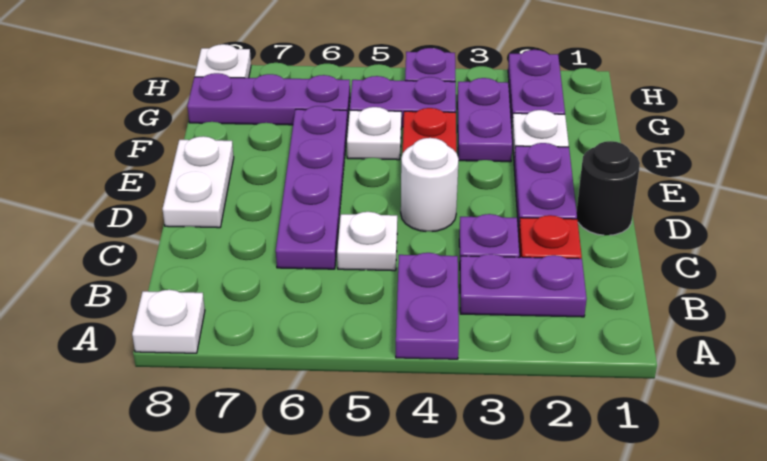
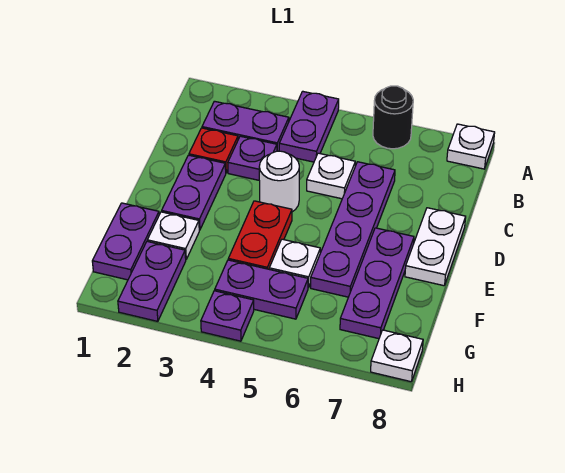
black 1x1 round brick [577,141,640,235] -> black 1x1 round brick moved to [373,86,413,149]
purple 1x2 plate [457,78,513,162] -> purple 1x2 plate moved to [92,203,159,280]
purple 1x3 plate [187,73,350,125] -> purple 1x3 plate turned to [340,228,414,339]

